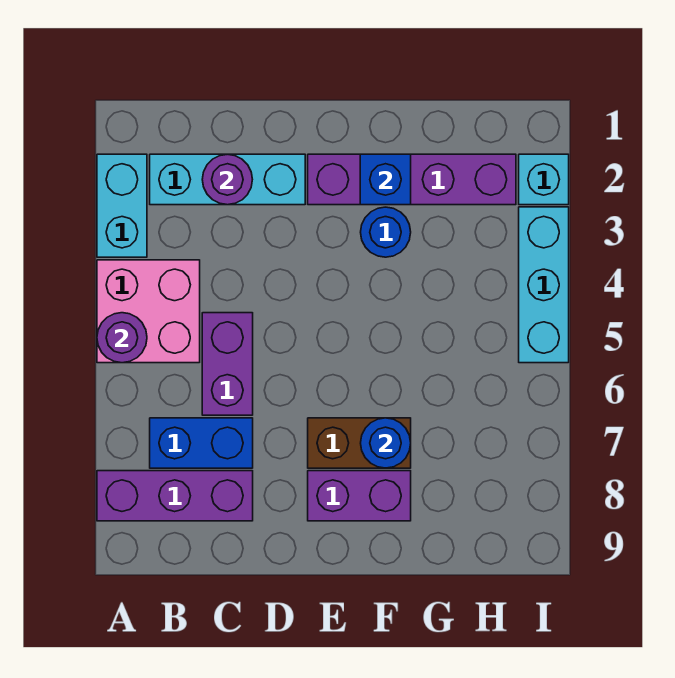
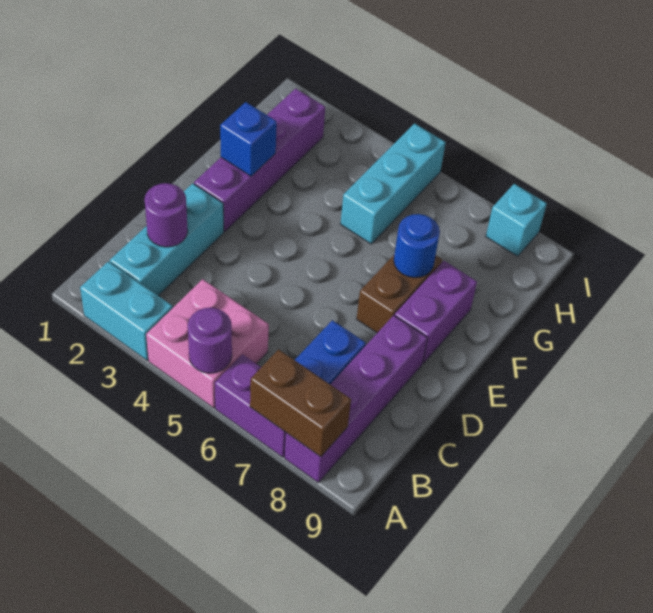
none -> brown 1x2 brick [250,349,351,457]
purple 1x3 brick [97,471,253,521] -> purple 1x4 brick [285,315,427,482]
purple 1x2 brick [202,313,253,415] -> purple 1x2 brick moved to [215,354,286,457]
blue 1x1 round brick [361,207,411,257] -> none
cyan 1x1 brick [519,154,569,205] -> cyan 1x1 brick moved to [486,184,547,256]
cyan 1x3 brick [519,207,569,363] -> cyan 1x3 brick turned to [341,123,446,244]

